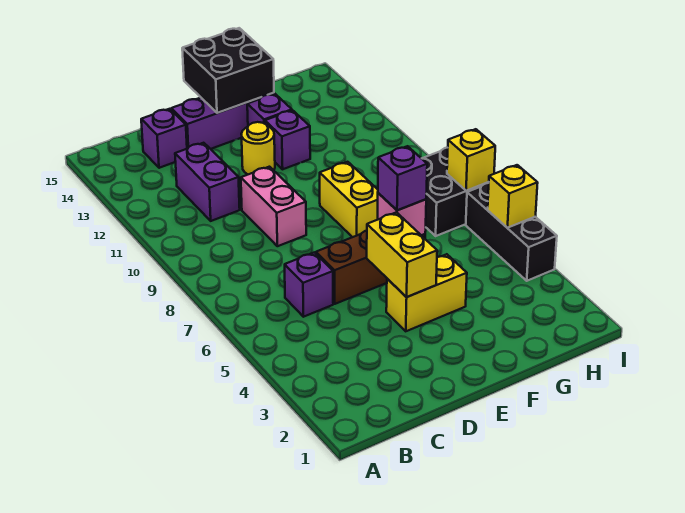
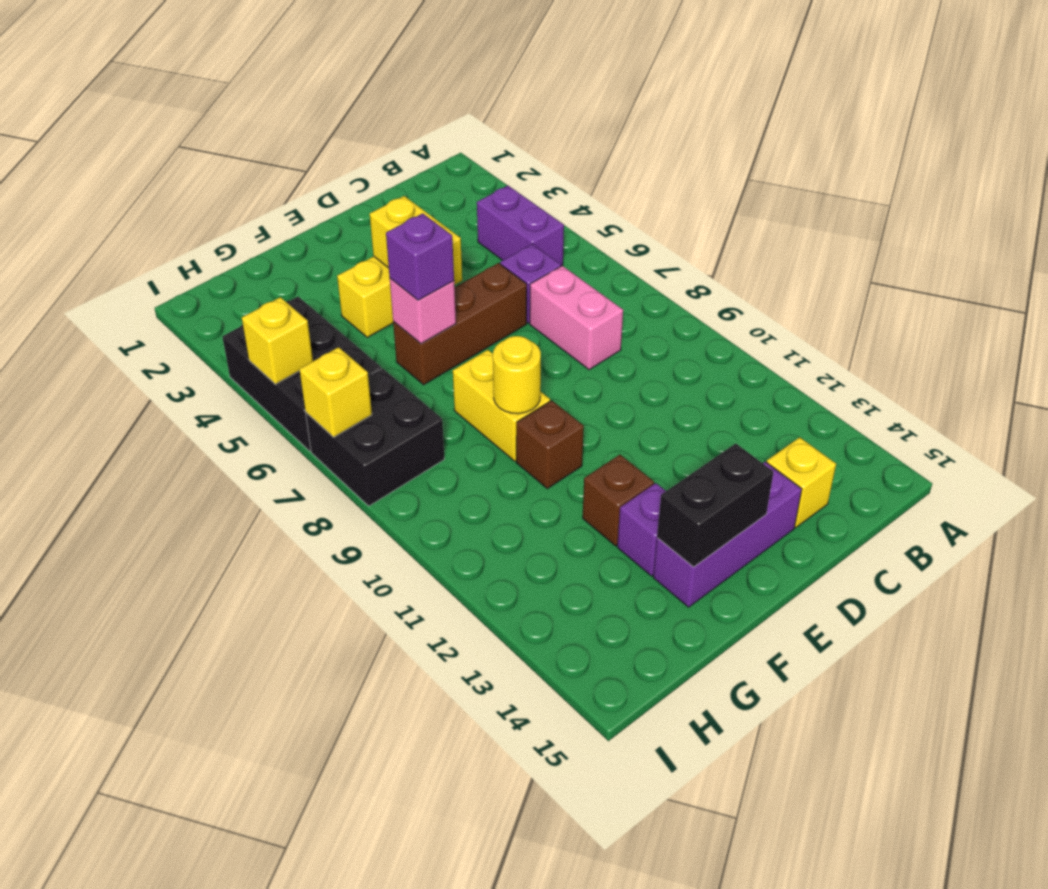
purple 1x2 brick [175,143,240,221] -> purple 1x2 brick moved to [477,186,564,266]
purple 1x1 brick [141,109,187,168] -> yellow 1x1 brick [767,437,836,528]
pink 1x2 brick [241,167,306,246] -> pink 1x2 brick moved to [530,266,623,370]
yellow 1x1 round brick [241,122,275,174] -> yellow 1x1 round brick moved to [493,336,541,414]
black 2x2 brick [182,28,274,113] -> black 1x2 brick [657,443,773,567]
none -> brown 1x1 brick [516,400,584,489]
purple 1x1 brick [265,110,310,169] -> brown 1x1 brick [583,455,654,546]
black 1x3 brick [466,183,557,281] -> black 2x3 brick [222,297,381,451]

